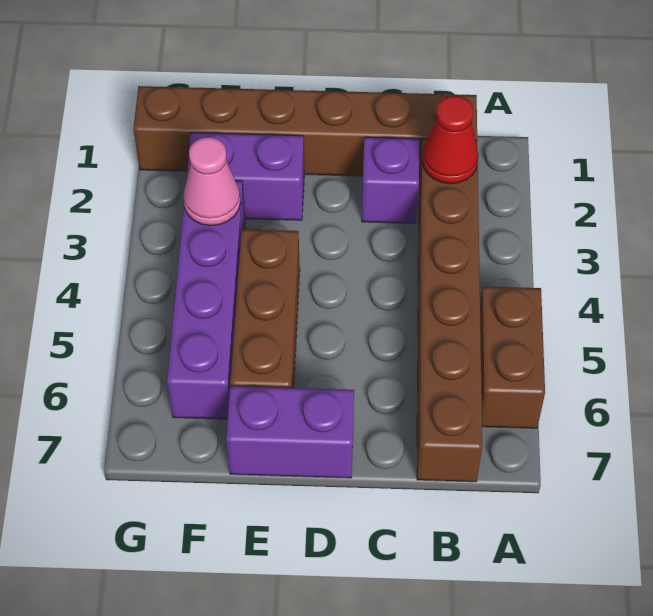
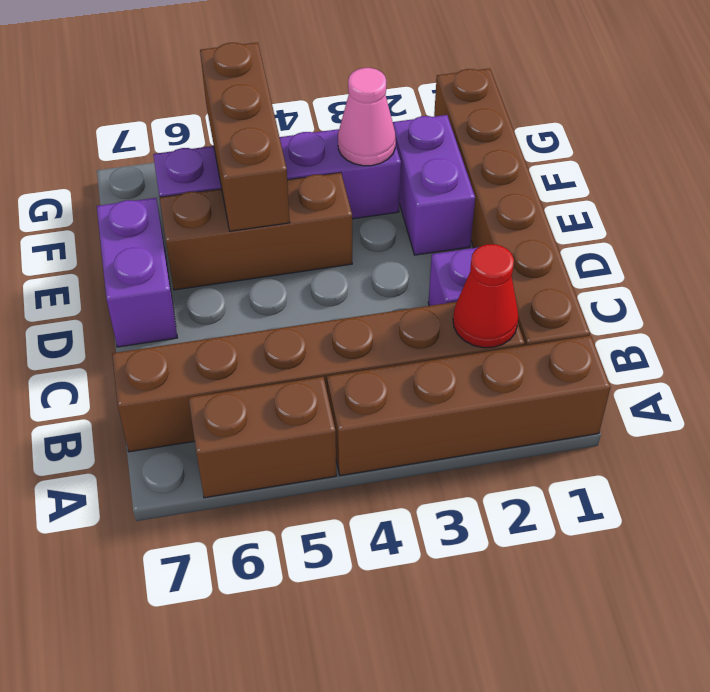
none -> brown 1x4 brick [327,336,611,476]
none -> brown 1x3 brick [200,42,290,231]

